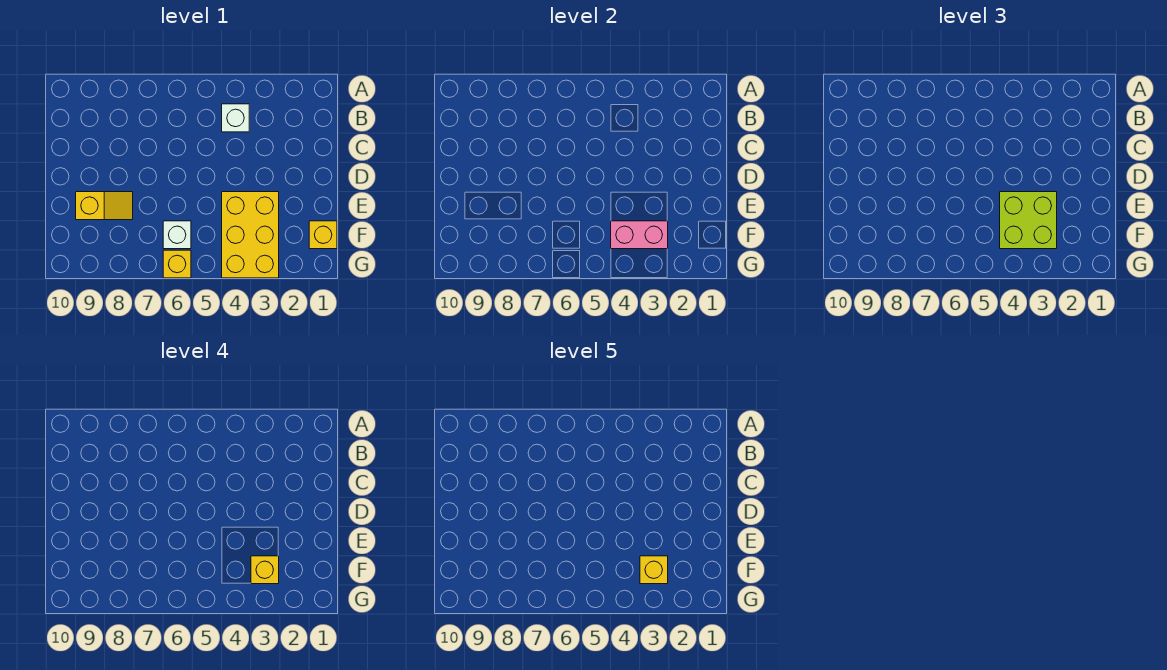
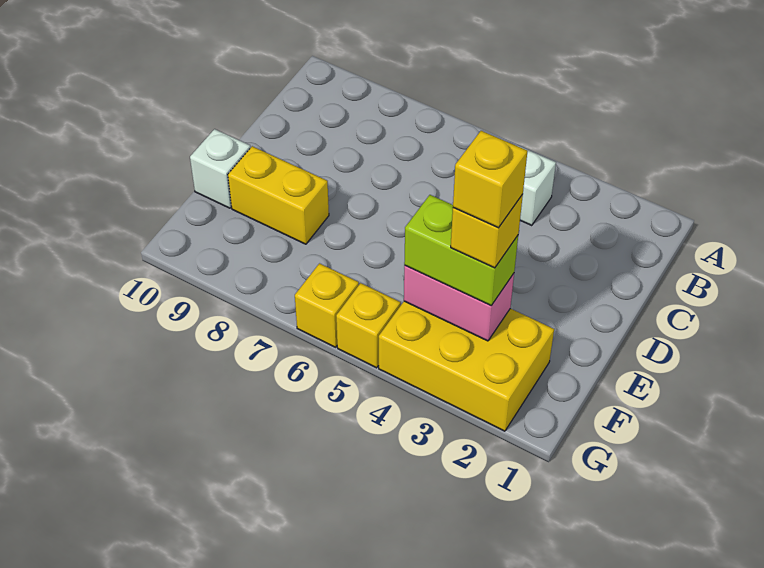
yellow 2x3 brick [222,192,279,278] -> yellow 2x3 brick turned to [379,301,554,431]
lime 2x2 brick [1000,192,1057,249] -> lime 1x2 brick [404,195,518,306]
yellow 1x2 slope [76,192,133,220] -> yellow 1x2 brick [228,146,329,244]
yellow 1x1 brick [309,221,337,249] -> yellow 1x1 brick moved to [336,283,401,368]
white 1x1 brick [163,221,191,249] -> white 1x1 brick moved to [190,129,250,208]

